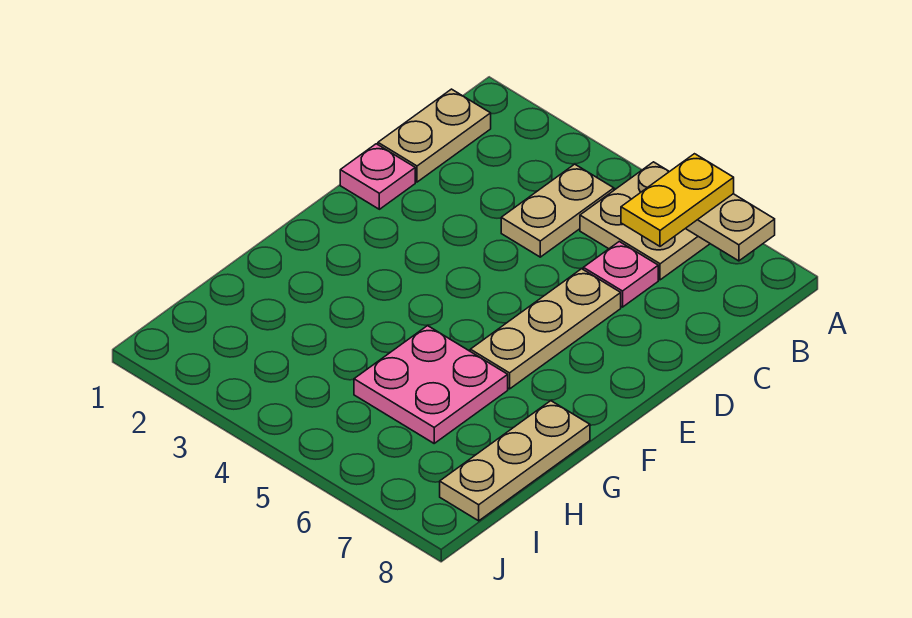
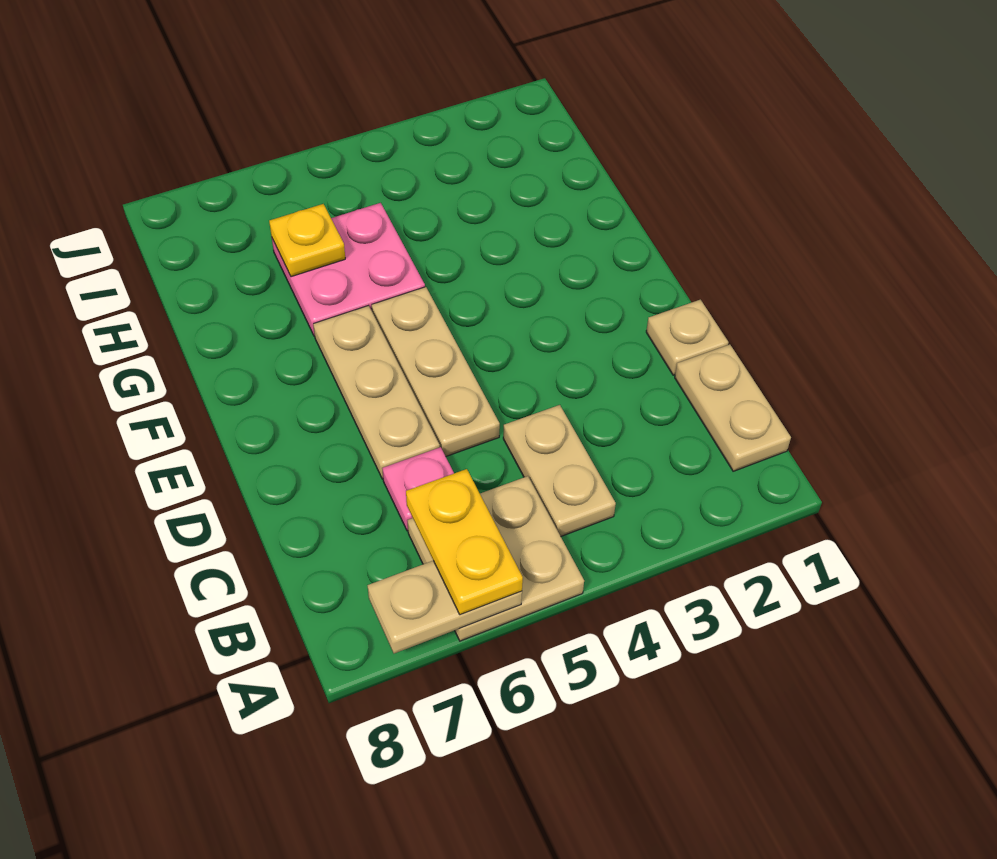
pink 1x1 plate [340,144,415,209] -> tan 1x1 plate [646,300,729,375]
tan 1x3 plate [440,401,590,521] -> tan 1x3 plate moved to [372,287,500,456]
none -> yellow 1x1 plate [269,204,345,277]

